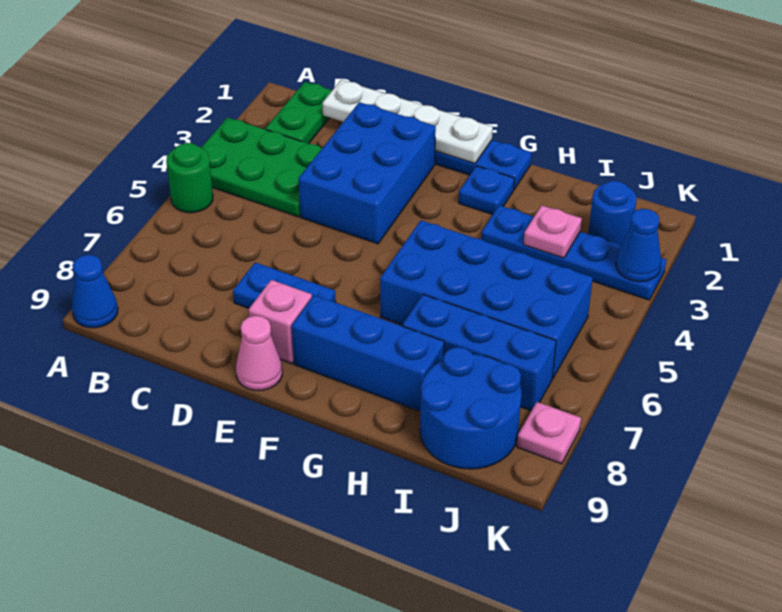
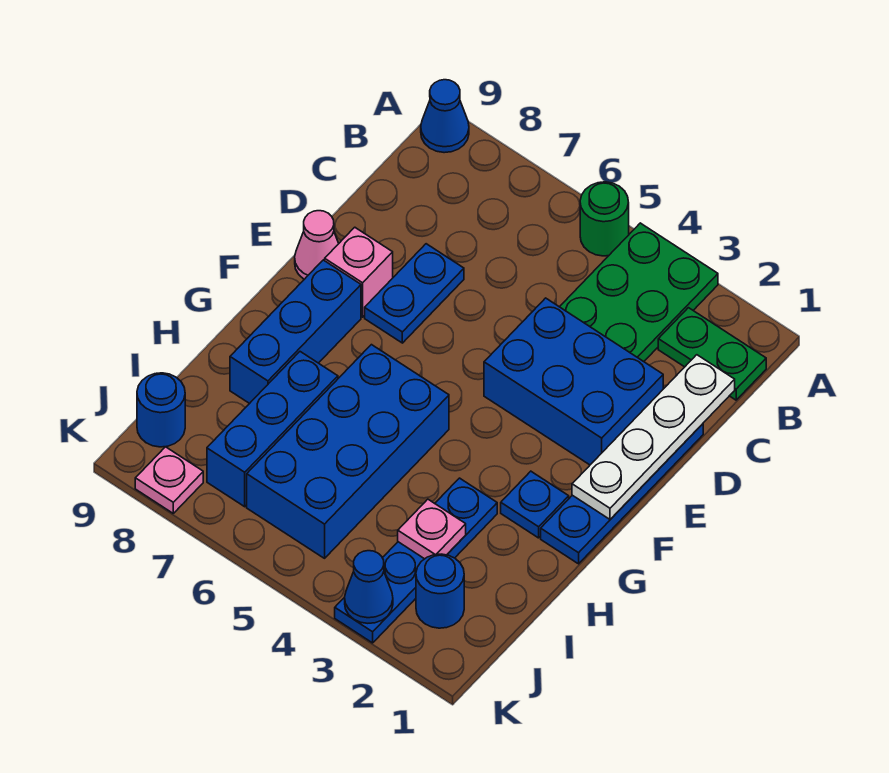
blue 2x2 round brick [420,347,521,469] -> blue 1x1 round brick [137,373,185,447]

